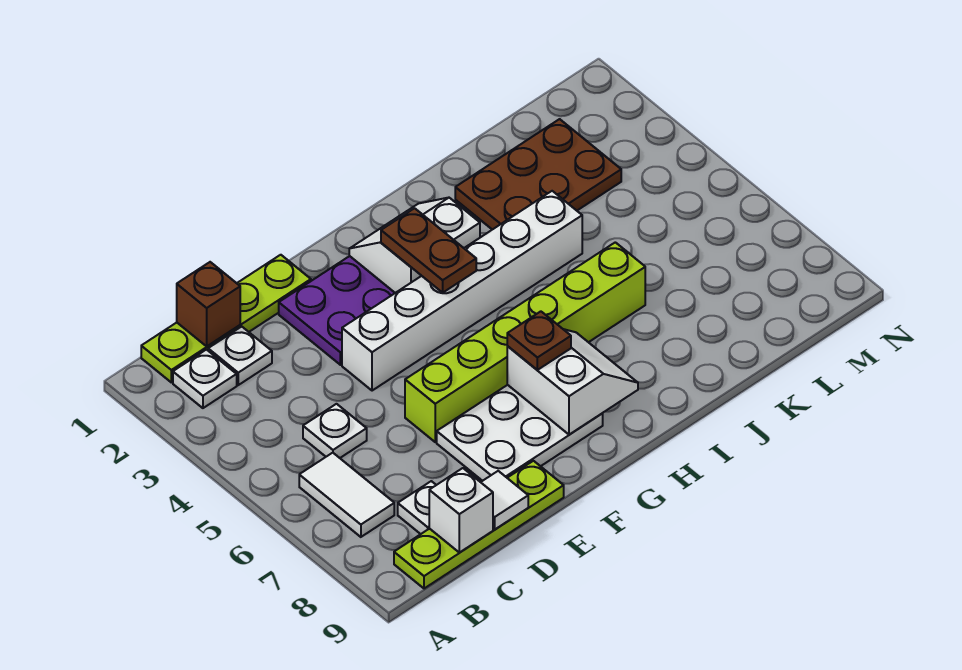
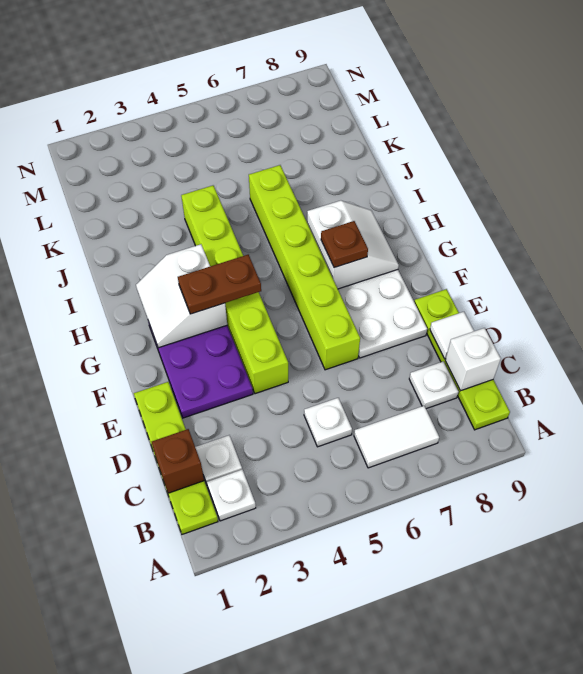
white 1x6 brick [342,191,582,391] -> lime 1x6 brick [181,186,288,394]
white 2x2 slope [507,329,638,435] -> white 2x2 slope turned to [307,201,399,289]
brown 2x3 plate [455,119,621,230] -> none

